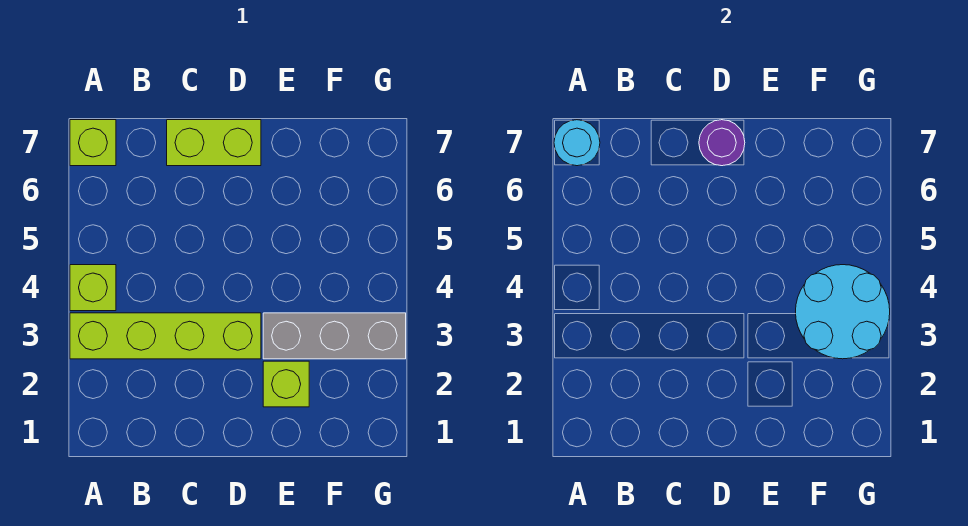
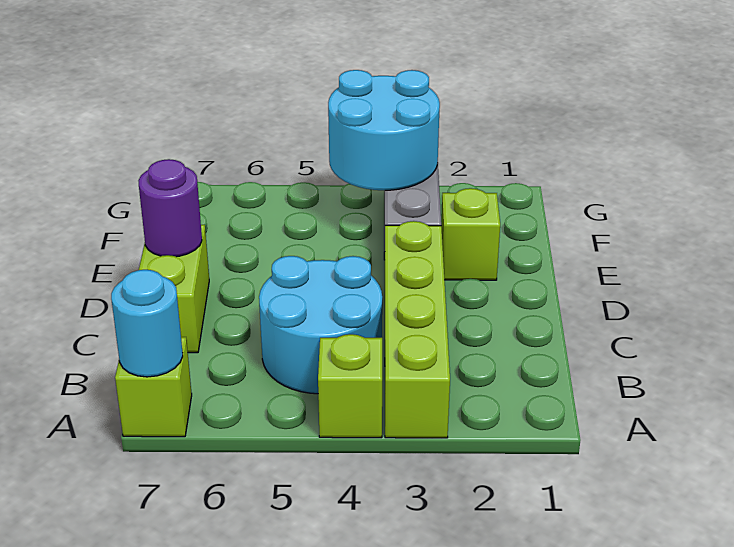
none -> cyan 2x2 round brick [259,256,382,394]

